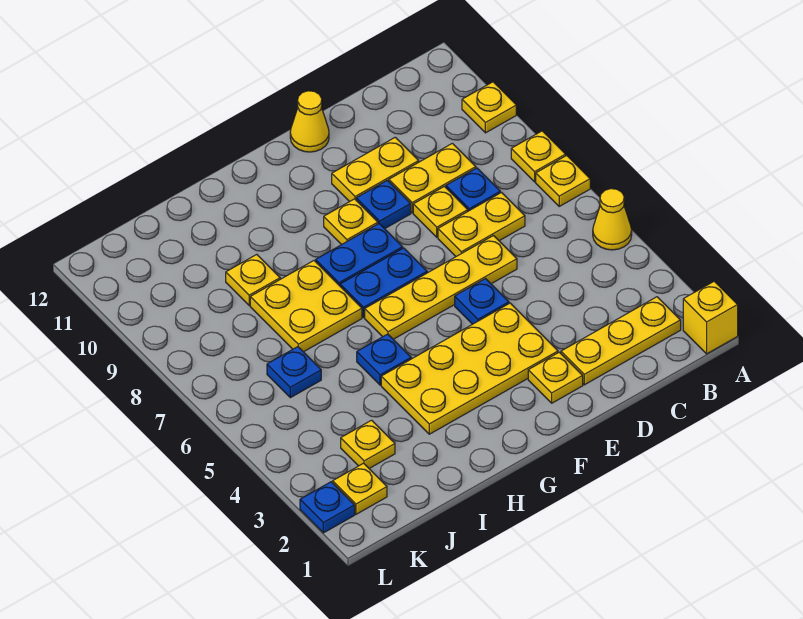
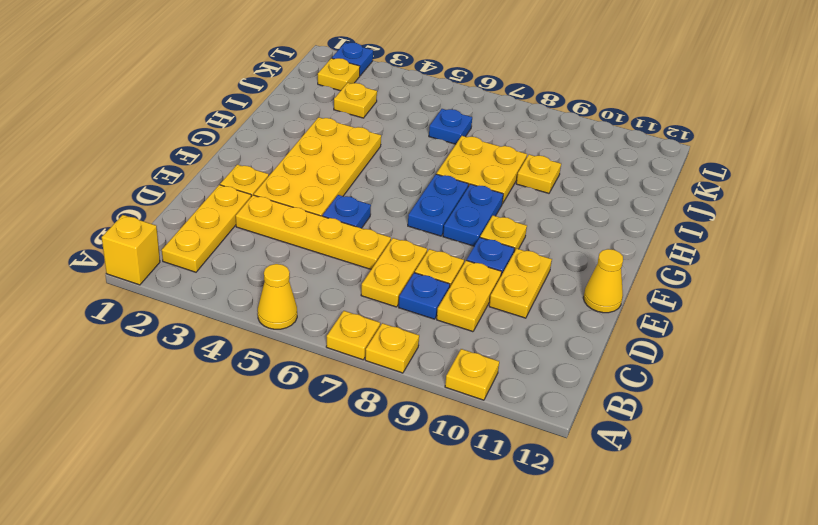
yellow 1x4 plate [365,236,517,339] -> yellow 1x4 plate turned to [236,195,391,269]
blue 1x1 plate [357,334,411,385] -> none

